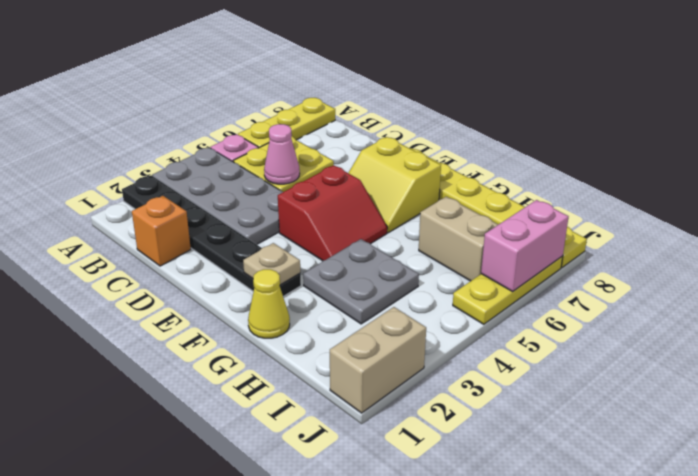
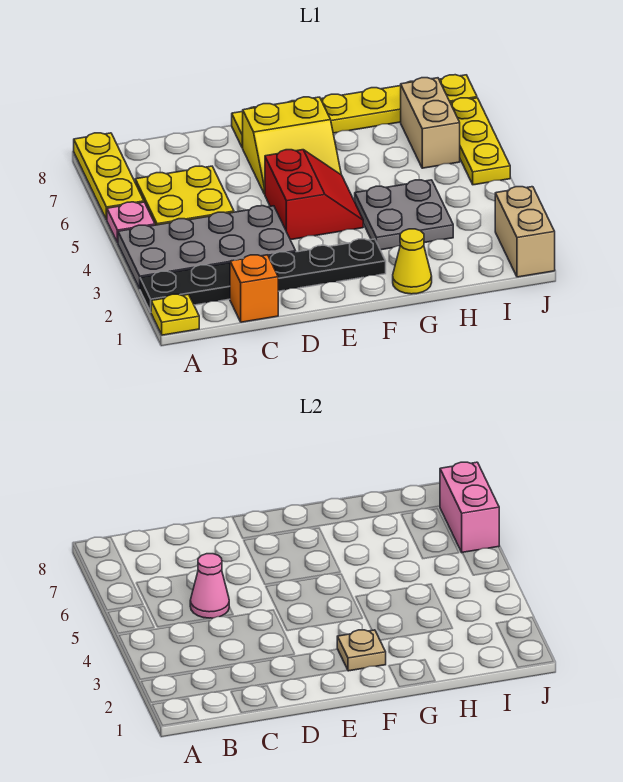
none -> yellow 1x1 plate [151,294,199,335]
tan 1x2 brick [419,197,498,281] -> tan 1x2 brick turned to [401,78,460,168]

